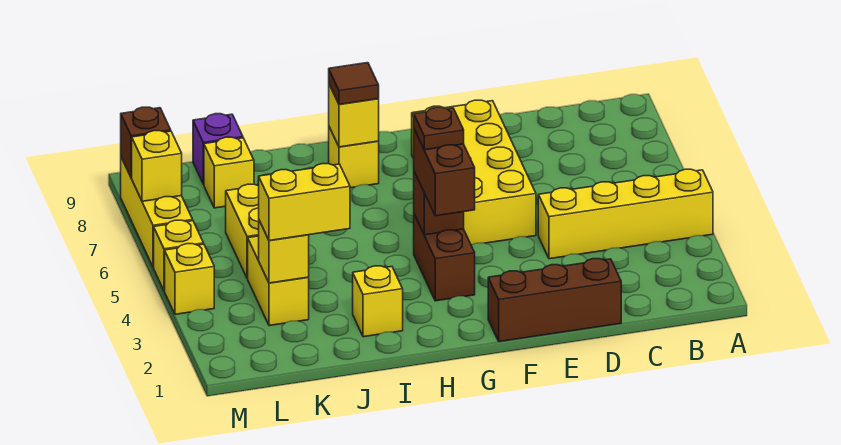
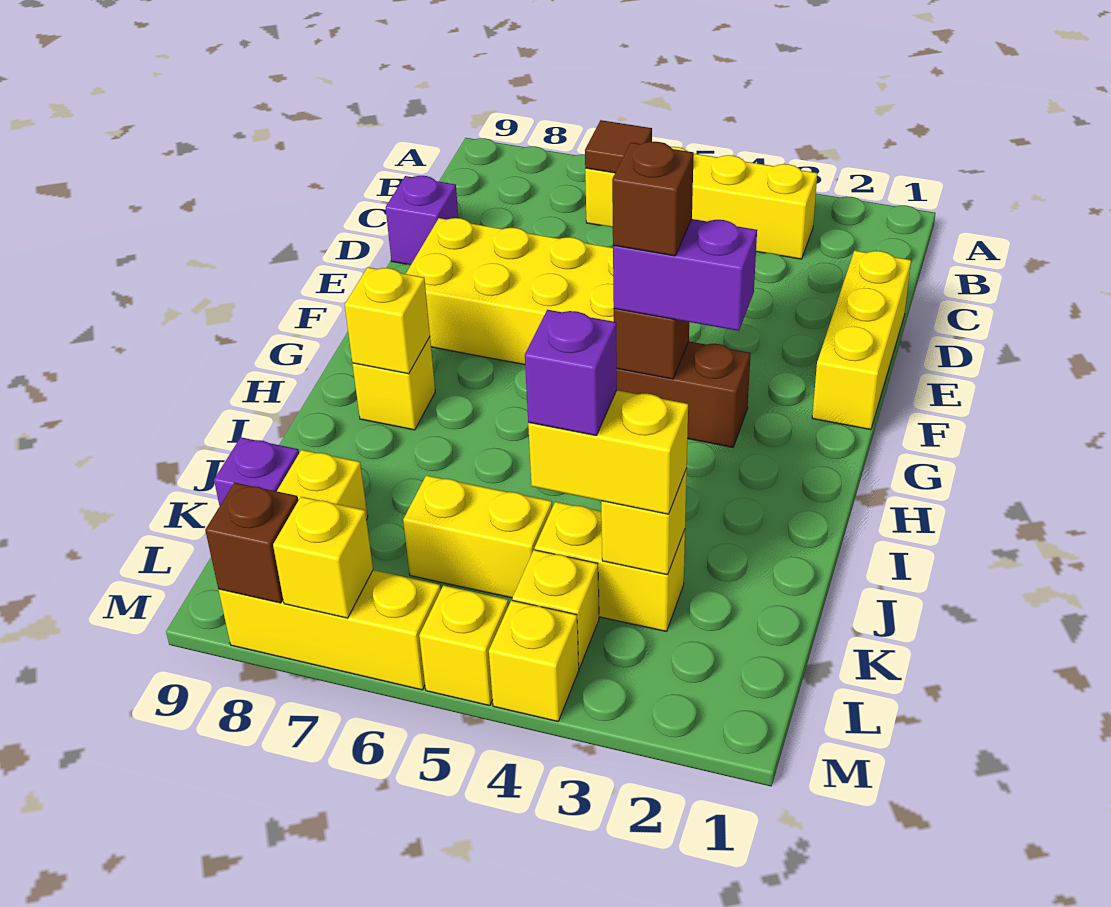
yellow 1x4 brick [538,169,713,259] -> yellow 1x4 brick turned to [585,147,817,259]
brown 1x3 brick [488,259,621,342] -> yellow 1x3 brick [812,251,911,430]
none -> purple 1x1 brick [386,176,458,265]
brown 1x2 brick [414,129,475,216] -> purple 1x2 brick [613,219,757,331]
brown 1x1 plate [414,107,464,150] -> brown 1x1 brick [612,142,694,256]
brown 1x1 tile [329,63,379,104] -> brown 1x1 tile moved to [585,120,652,173]
yellow 1x1 brick [353,266,403,337] -> yellow 1x1 brick moved to [512,550,599,668]
yellow 1x2 brick [259,164,350,241] -> yellow 1x2 brick turned to [528,390,688,514]
none -> purple 1x1 brick [525,310,617,436]

